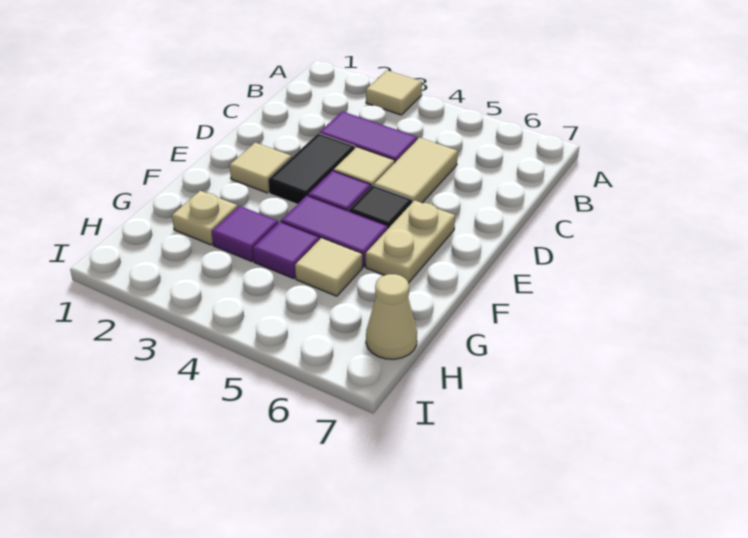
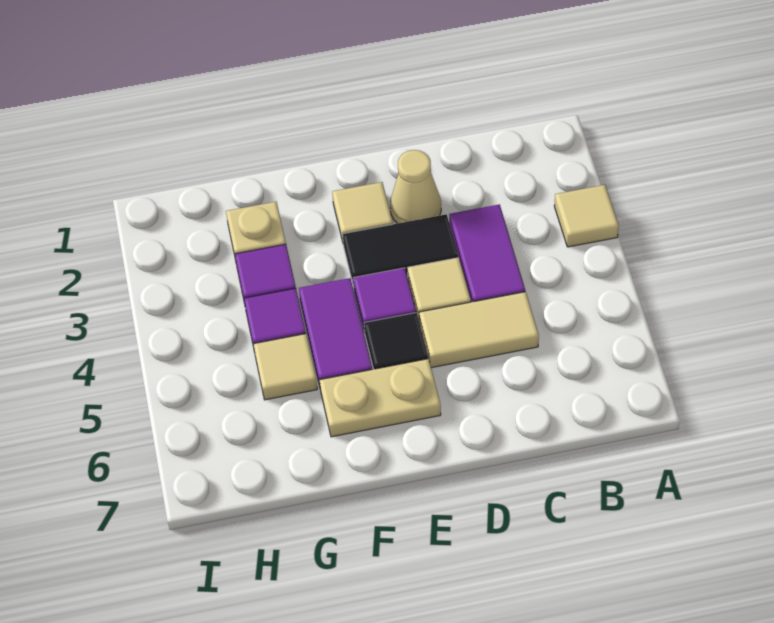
tan 1x1 cone [366,274,417,359] -> tan 1x1 cone moved to [390,150,441,223]

